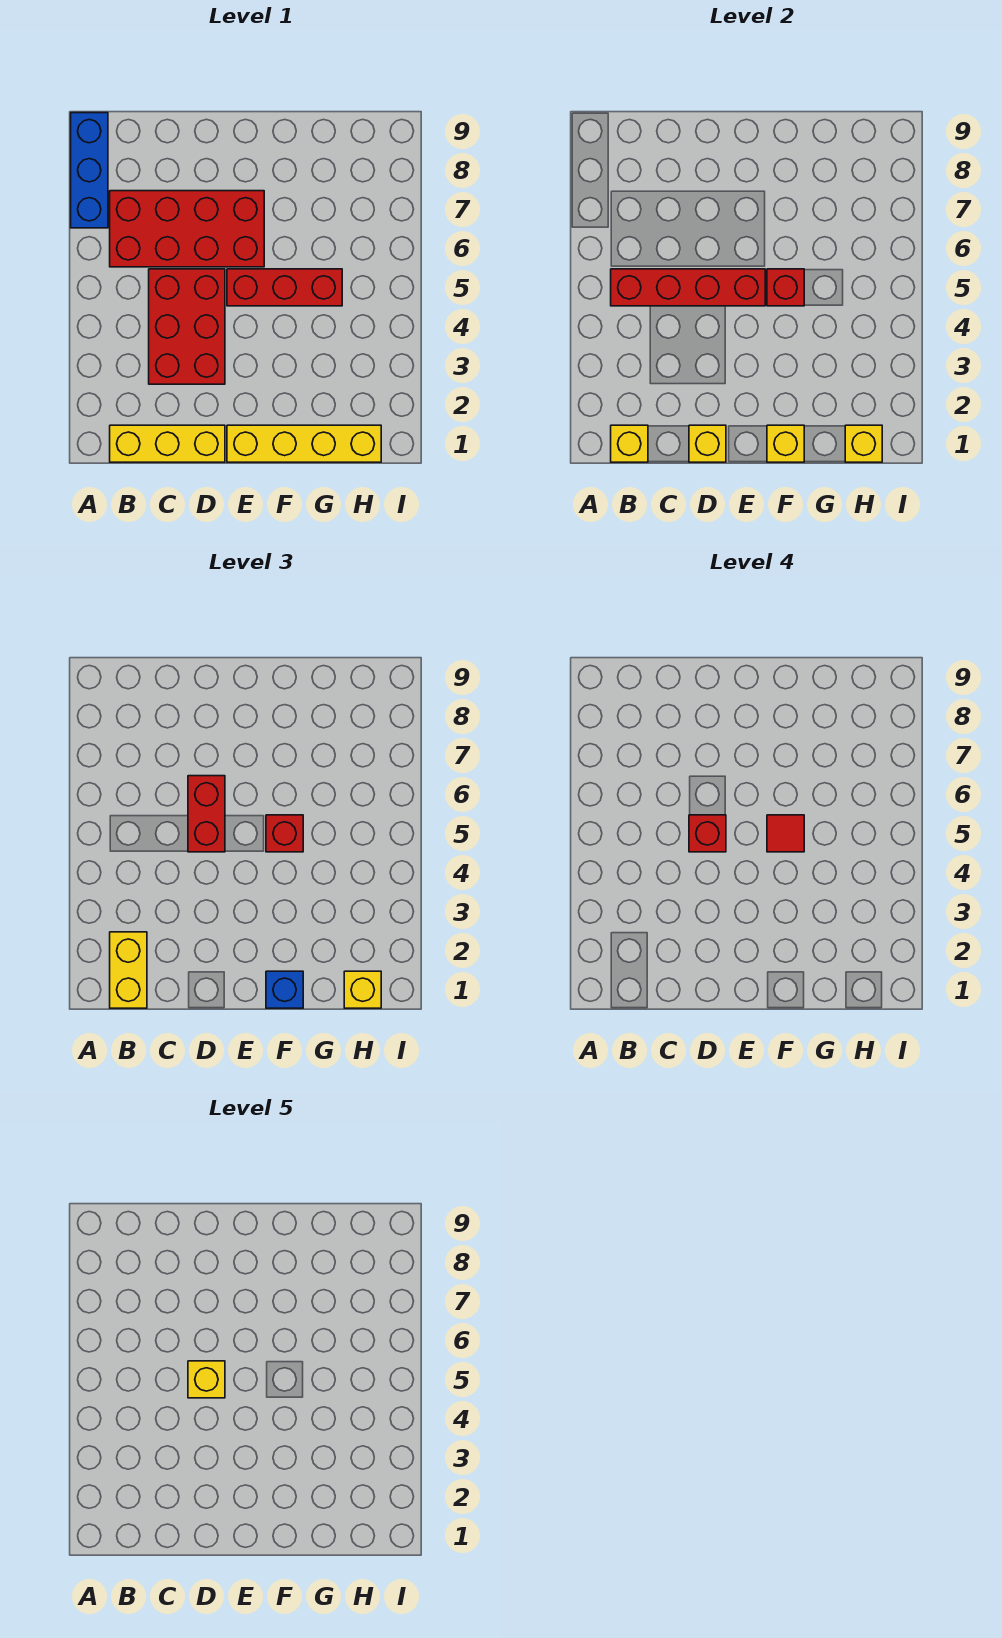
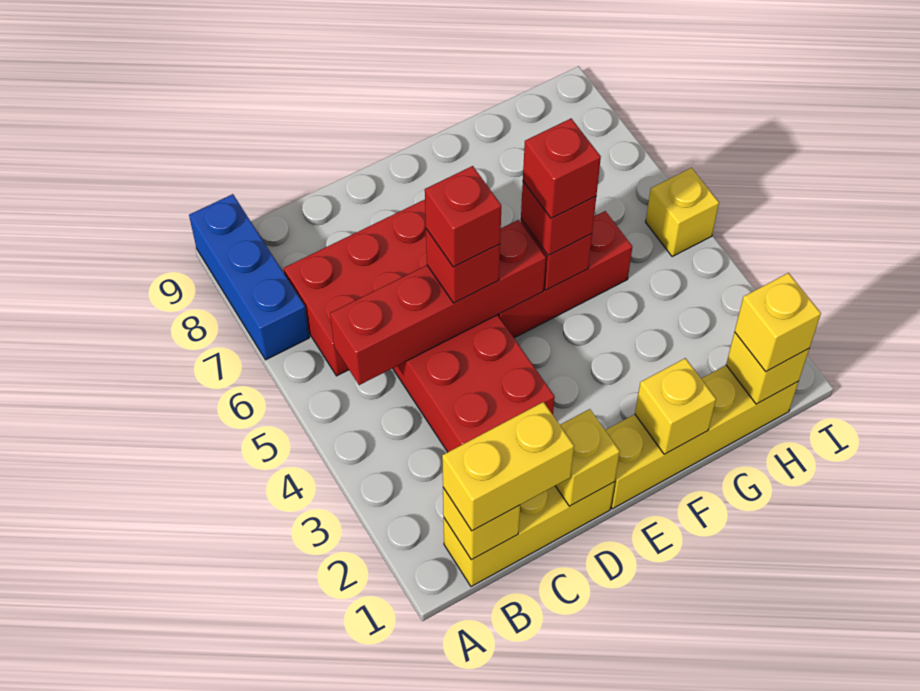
yellow 1x2 brick [110,932,147,1008] -> yellow 1x2 brick turned to [442,402,574,531]
red 1x2 brick [188,776,225,852] -> red 1x1 brick [426,229,500,303]
yellow 1x1 brick [188,1361,225,1398] -> yellow 1x1 brick moved to [646,168,719,257]
blue 1x1 brick [266,971,303,1008] -> none
red 1x1 tile [767,815,804,852] -> red 1x1 brick [523,119,601,218]

